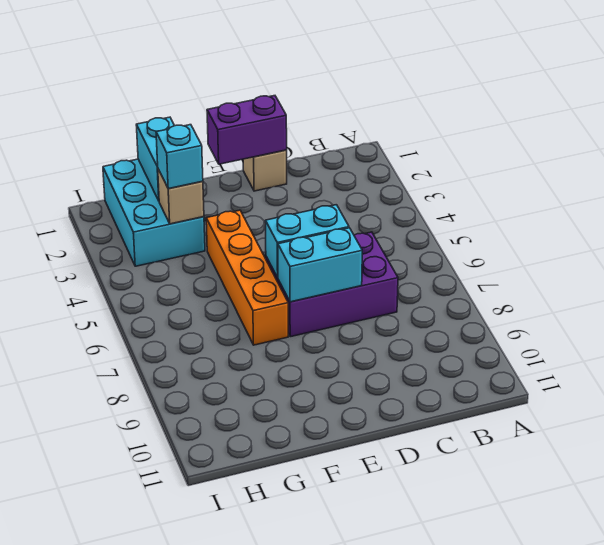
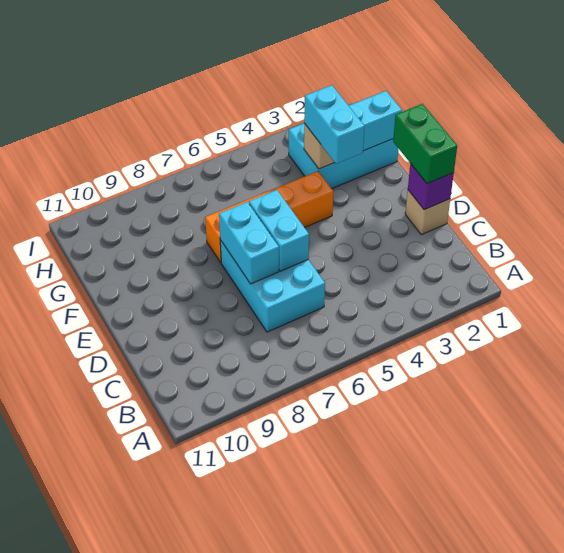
purple 2x3 brick [266,232,398,337] -> cyan 2x3 brick [220,240,325,332]
purple 1x2 brick [207,96,287,164] -> purple 1x1 brick [408,164,454,210]
none -> green 1x2 brick [393,104,457,184]
cyan 1x1 brick [156,125,203,189] -> cyan 1x2 brick [304,85,365,164]

